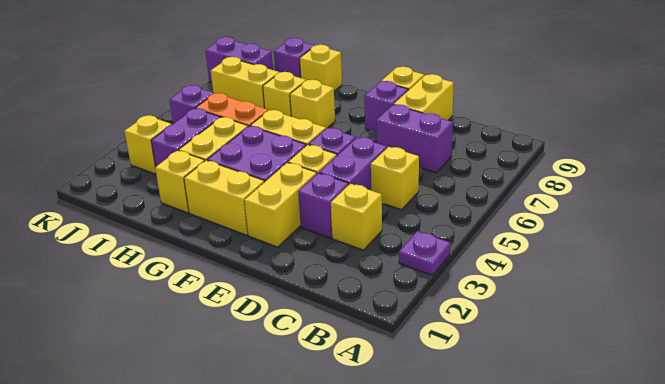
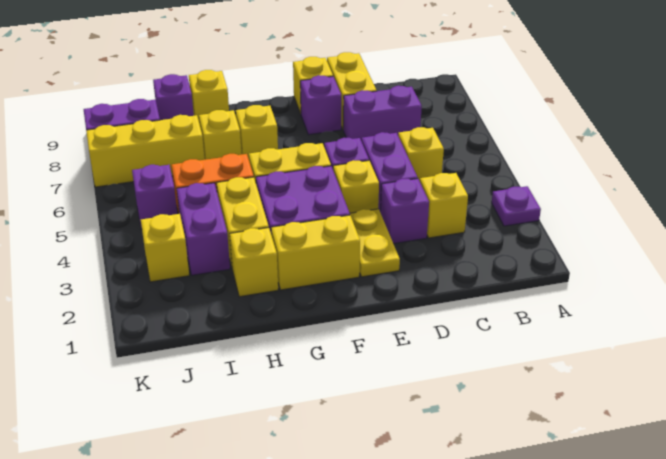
yellow 1x2 brick [244,163,317,247] -> yellow 1x2 plate [350,209,400,277]
yellow 1x2 brick [211,57,279,108] -> yellow 1x3 brick [86,115,205,187]

